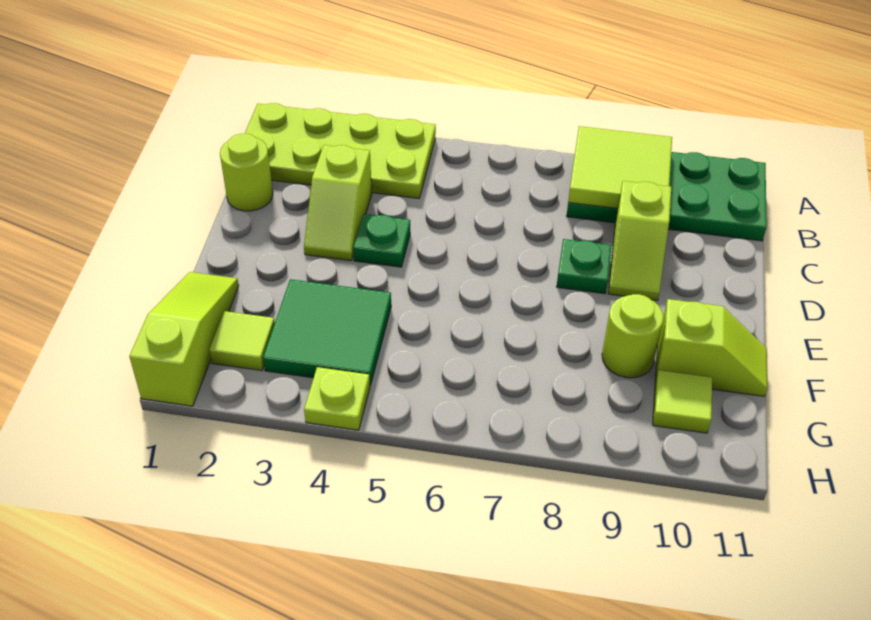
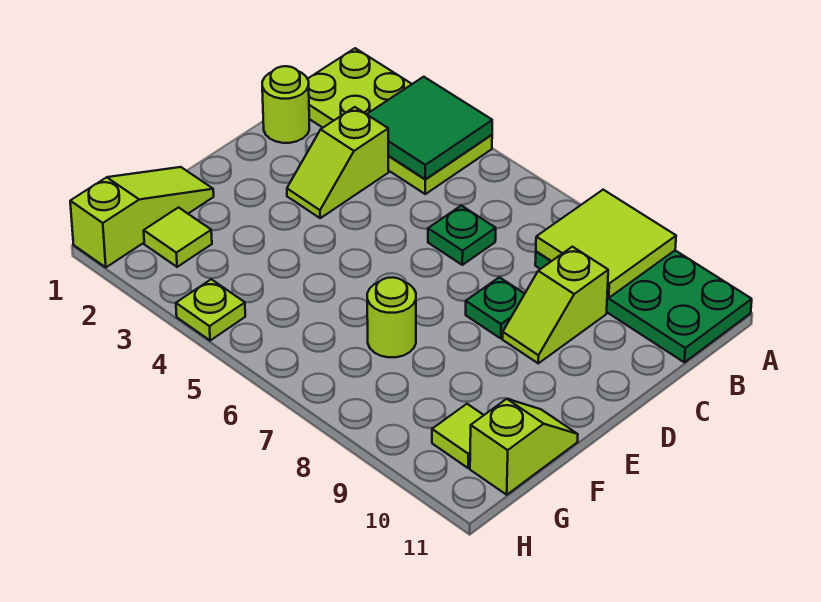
green 1x1 plate [353,214,410,267] -> green 1x1 plate moved to [428,206,496,265]
green 2x2 tile [263,279,391,385] -> green 2x2 tile moved to [367,77,492,180]
lime 1x1 round brick [602,294,664,378] -> lime 1x1 round brick moved to [367,277,416,357]
lime 1x2 slope [655,299,767,396] -> lime 1x2 slope turned to [470,399,578,495]

